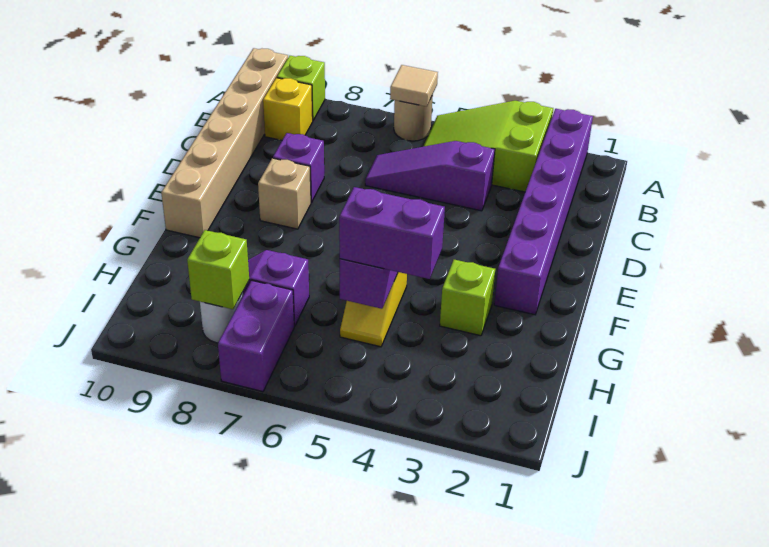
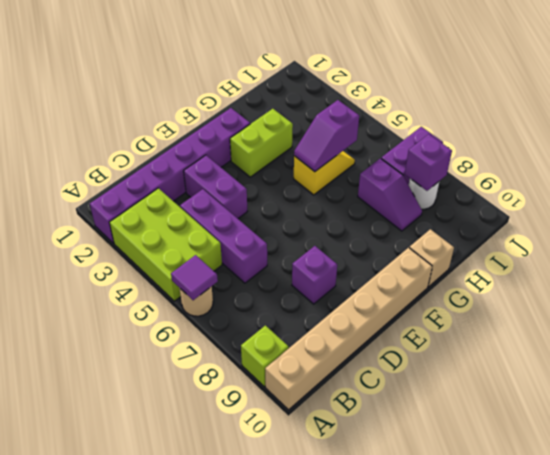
lime 2x3 slope [423,101,553,192] -> lime 2x3 brick [109,188,222,301]
tan 1x1 tile [390,65,438,107] -> purple 1x1 tile [171,255,218,300]
yellow 1x1 brick [263,78,313,140] -> none
purple 1x3 slope [365,141,495,211] -> purple 1x3 brick [180,189,267,283]
tan 1x1 brick [258,158,311,229] -> tan 1x1 brick moved to [409,229,454,287]
lime 1x1 brick [440,260,495,336] -> lime 1x2 brick [230,109,293,177]
purple 1x2 brick [339,187,445,279] -> purple 1x2 brick moved to [184,155,247,218]
lime 1x1 brick [187,230,249,309] -> purple 1x1 brick [405,134,452,191]

